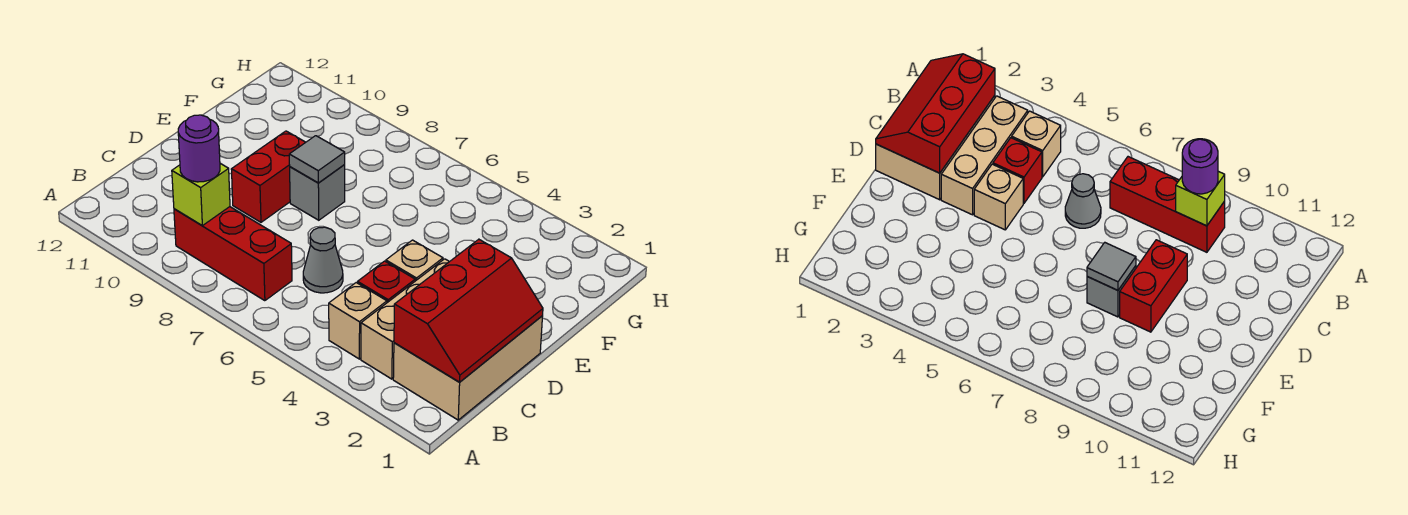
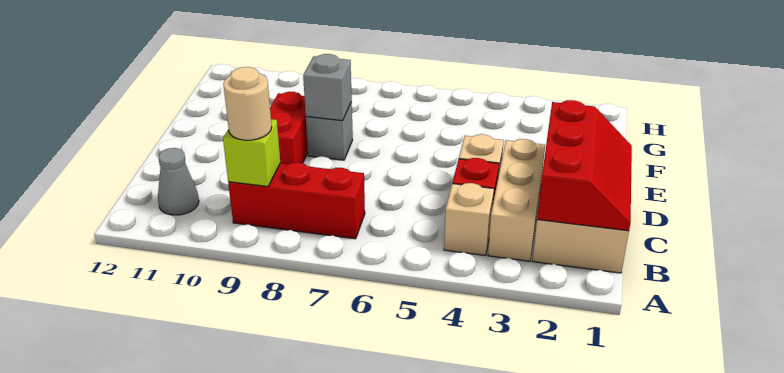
purple 1x1 round brick [178,115,220,182] -> tan 1x1 round brick [223,67,272,140]
grey 1x1 cone [303,227,343,293] -> grey 1x1 cone moved to [158,148,199,215]
grey 1x1 tile [289,136,345,183] -> grey 1x1 brick [303,54,352,121]

